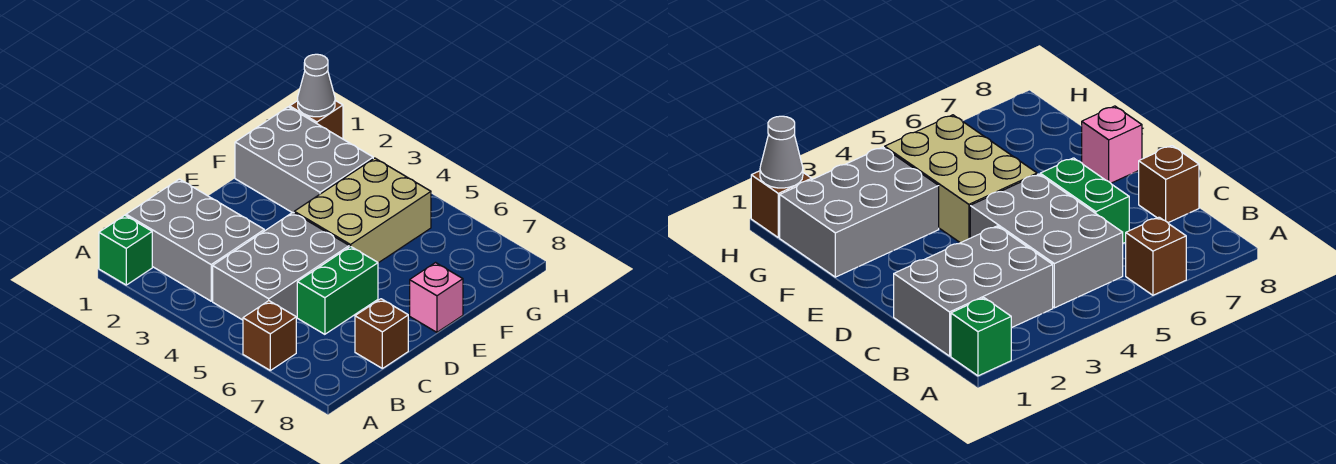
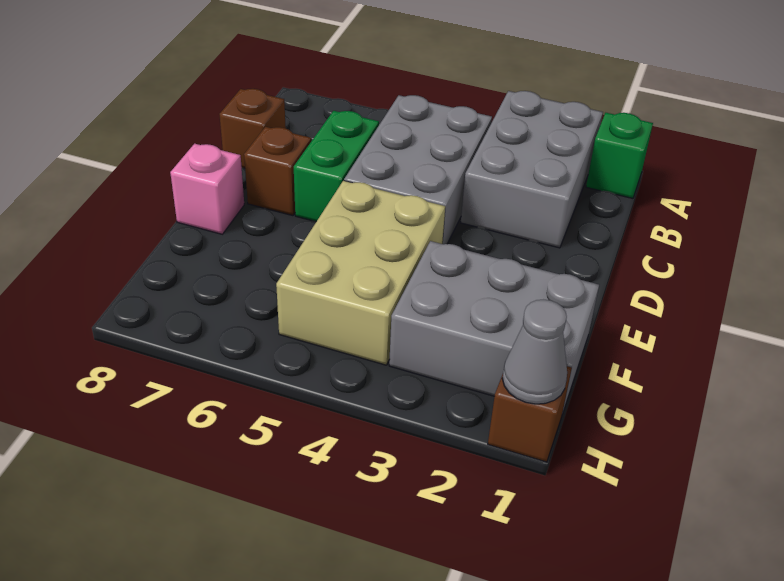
brown 1x1 brick [243,301,296,370] -> brown 1x1 brick moved to [244,127,311,216]
grey 2x3 brick [126,179,264,301] -> grey 2x3 brick turned to [461,91,603,248]

